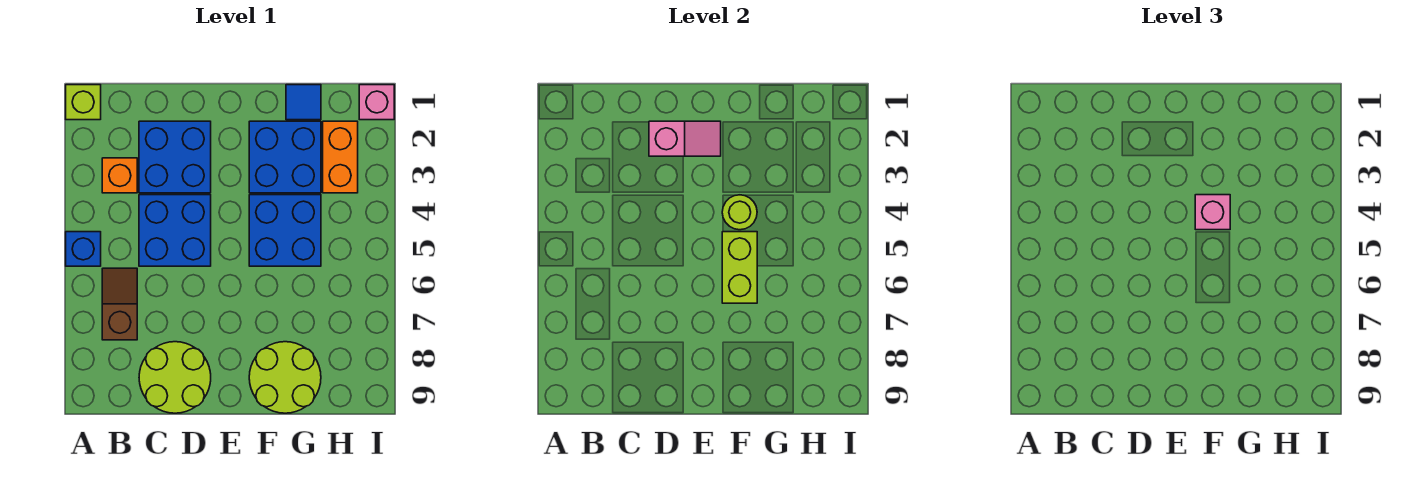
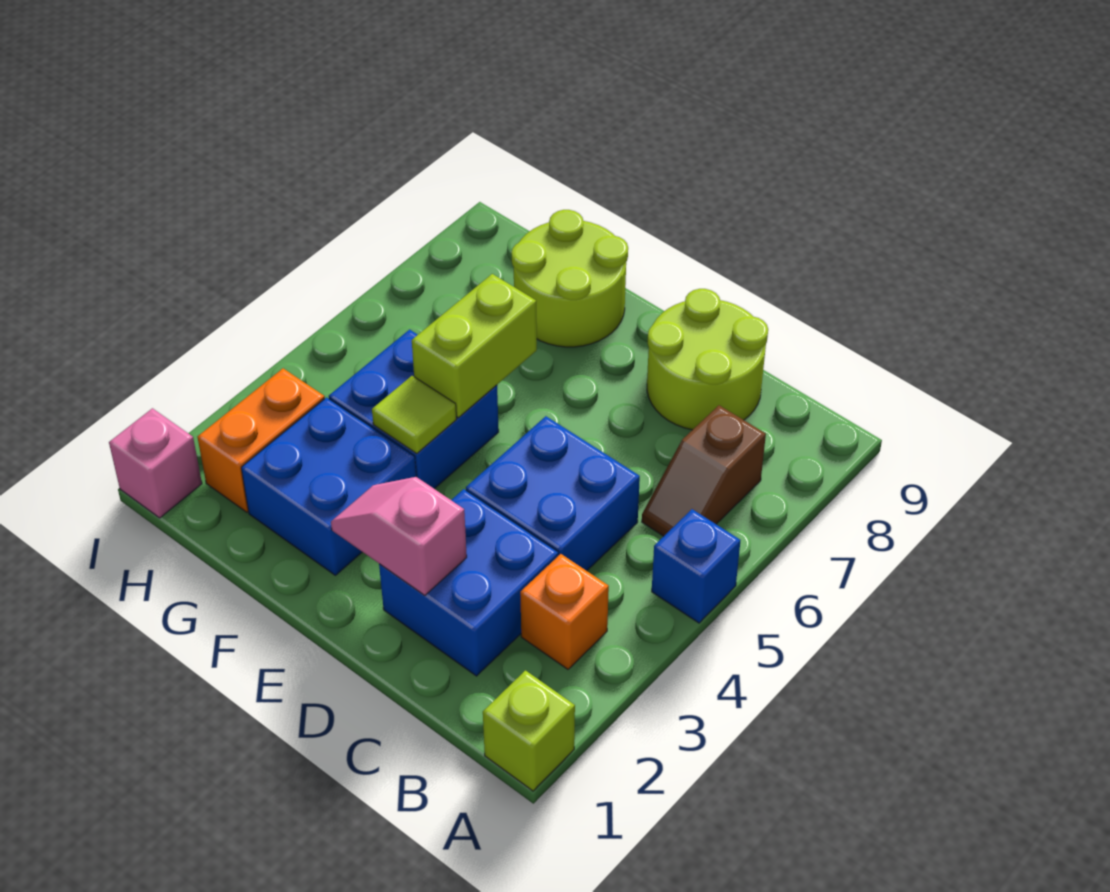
lime 1x1 round brick [722,195,757,230] -> lime 1x1 tile [372,376,457,453]
pink 1x1 brick [1195,195,1230,230] -> none
blue 1x1 tile [286,85,321,120] -> none

